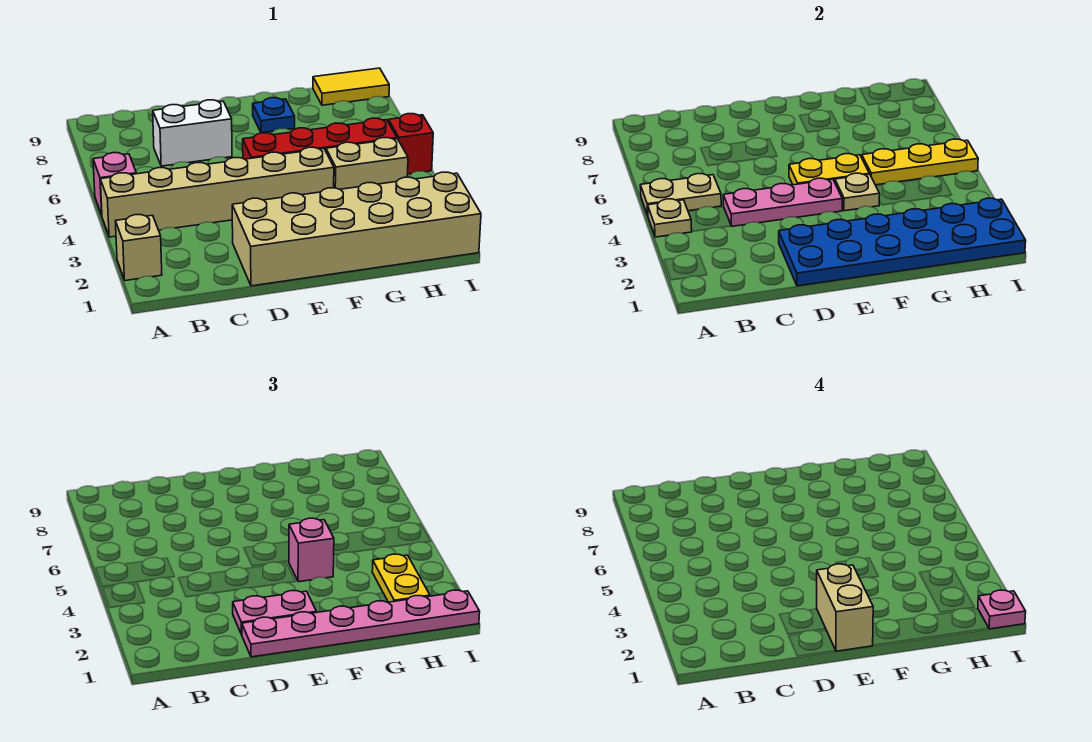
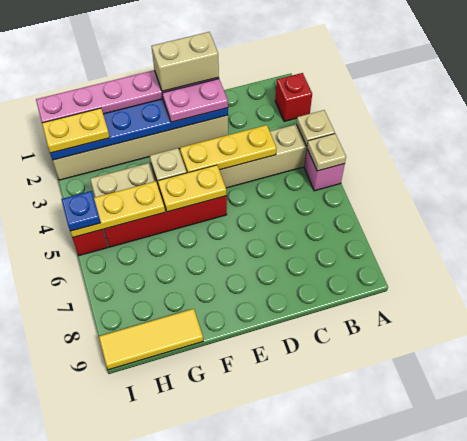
tan 1x1 brick [115,215,162,281] -> red 1x1 brick [275,73,312,121]
tan 1x2 plate [640,174,721,215] -> tan 1x1 plate [307,134,346,171]
pink 1x3 plate [723,178,843,226] -> yellow 1x3 plate [180,125,277,173]
white 1x2 brick [153,100,232,166] -> none
tan 1x2 brick [817,564,873,651] -> tan 1x2 brick turned to [152,32,219,91]
pink 1x1 brick [289,518,334,582] -> none
blue 1x1 plate [253,98,295,133] -> blue 1x1 plate moved to [61,191,101,231]
yellow 1x2 plate [372,554,430,602] -> yellow 1x2 plate turned to [42,108,110,153]
yellow 1x2 tile [313,68,389,105] -> yellow 1x3 tile [99,309,203,370]
pink 1x1 plate [978,590,1026,629] -> none

